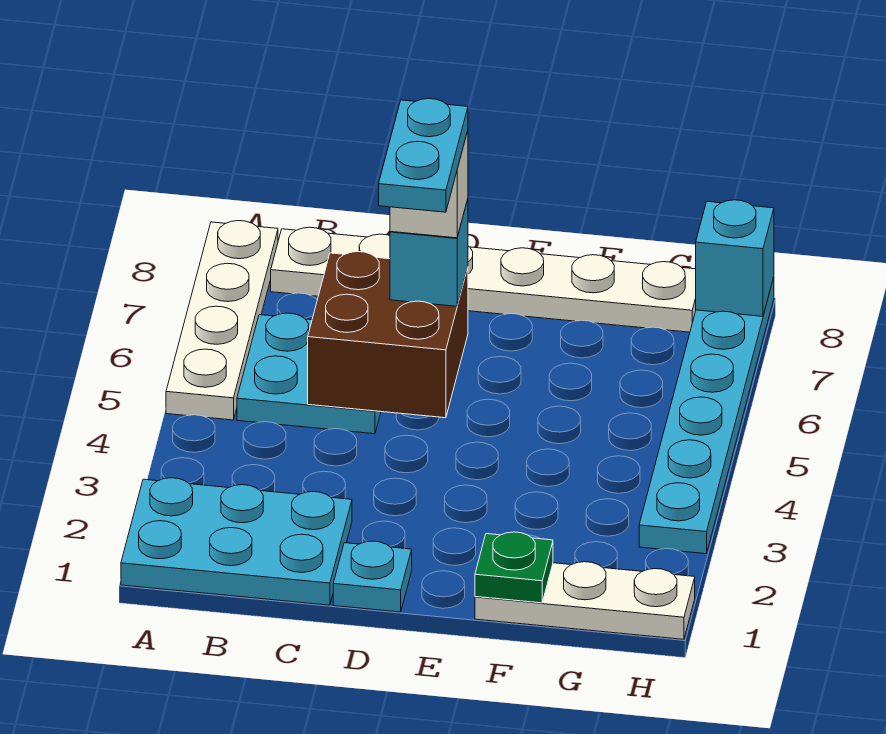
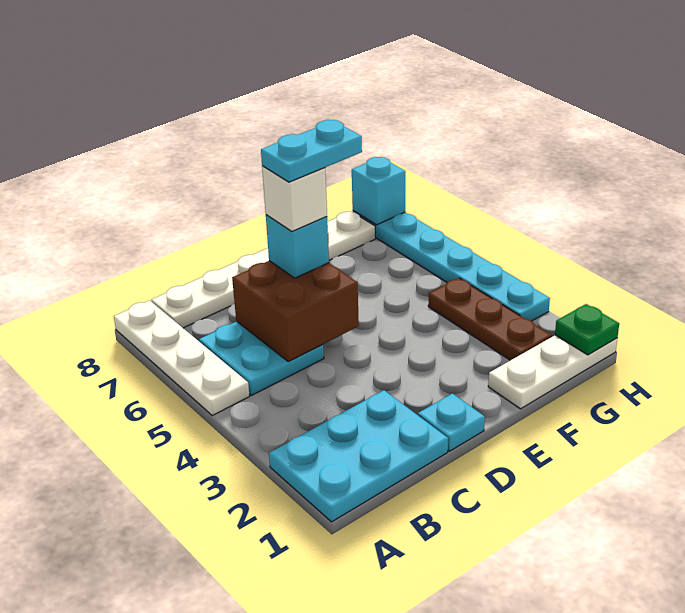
cyan 1x2 plate [379,99,468,212] -> cyan 1x2 plate turned to [261,120,362,182]
green 1x1 plate [475,532,553,603] -> green 1x1 plate moved to [555,304,619,355]
none -> brown 1x3 plate [428,278,552,360]

